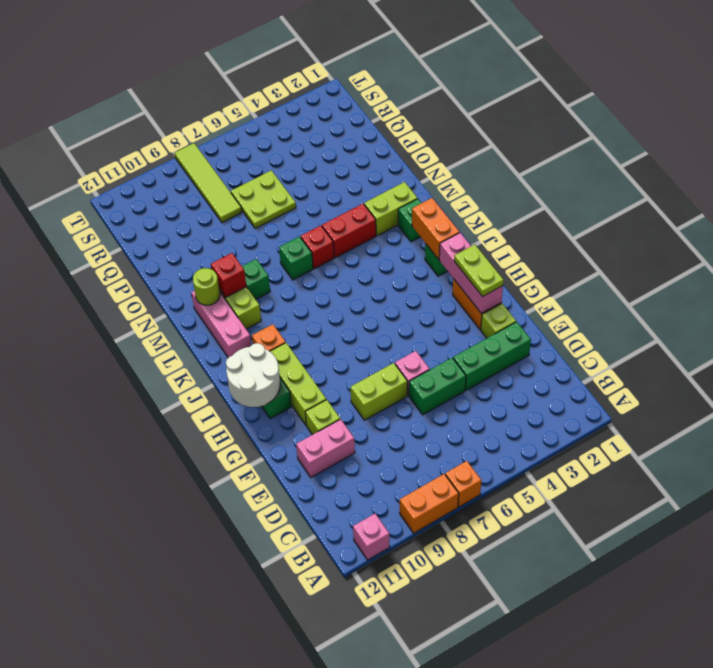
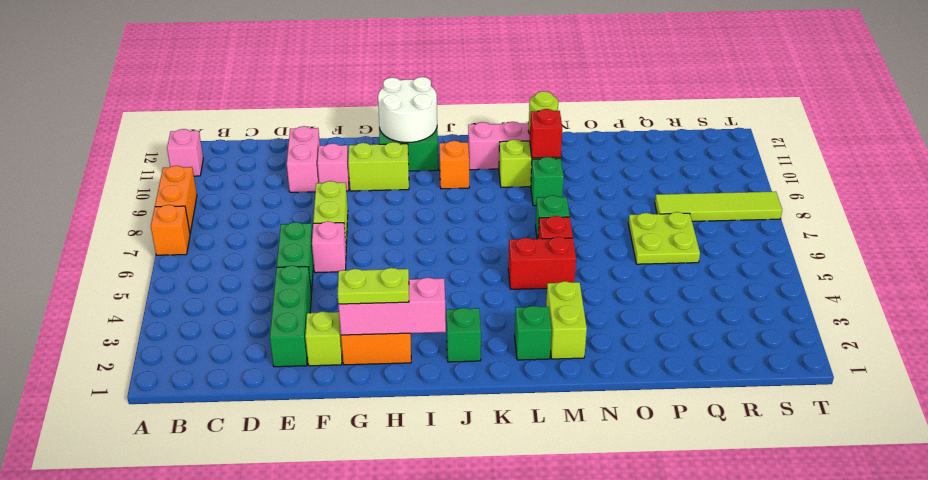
lime 1x1 brick [305,400,340,435] -> pink 1x1 brick [317,143,349,191]
lime 1x3 brick [270,343,326,426] -> lime 1x2 brick [348,142,409,191]
orange 1x2 brick [412,198,460,259] -> none
red 1x2 brick [322,204,376,258] -> red 1x2 brick turned to [508,237,576,289]

